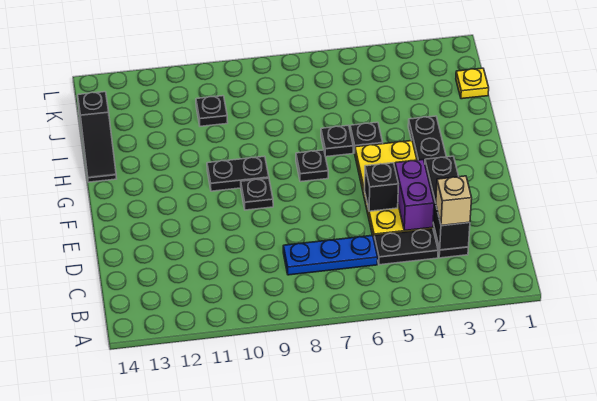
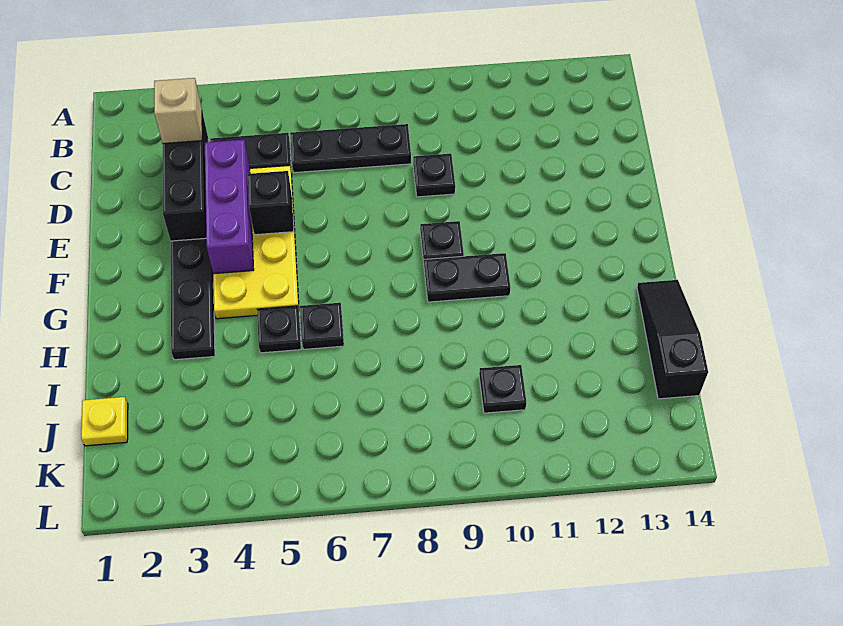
blue 1x3 plate [283,235,378,275] -> black 1x3 plate [290,124,411,173]
purple 1x2 brick [395,160,434,231] -> purple 1x3 brick [205,140,254,274]
black 1x1 plate [296,150,328,182] -> black 1x1 plate moved to [413,154,455,197]

